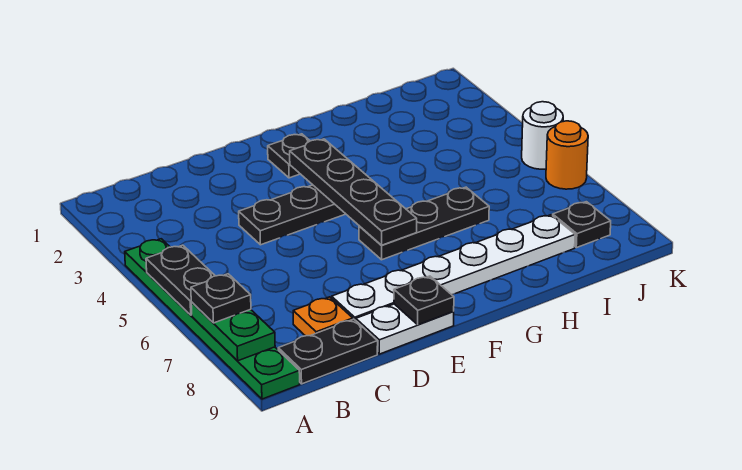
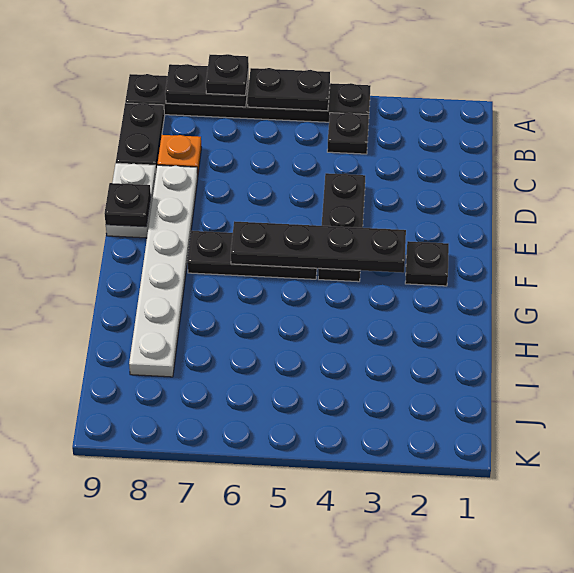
green 1x6 plate [125,239,300,399] -> black 1x6 plate [125,74,370,122]
green 1x2 plate [191,302,275,361] -> black 1x2 plate [165,64,249,107]
black 1x3 plate [359,187,489,260] -> black 1x3 plate turned to [187,231,317,279]
black 1x1 plate [553,202,611,248] -> black 1x1 plate moved to [327,113,369,154]
white 1x1 round brick [522,102,563,169] -> none
orange 1x1 round brick [546,121,588,189] -> none

